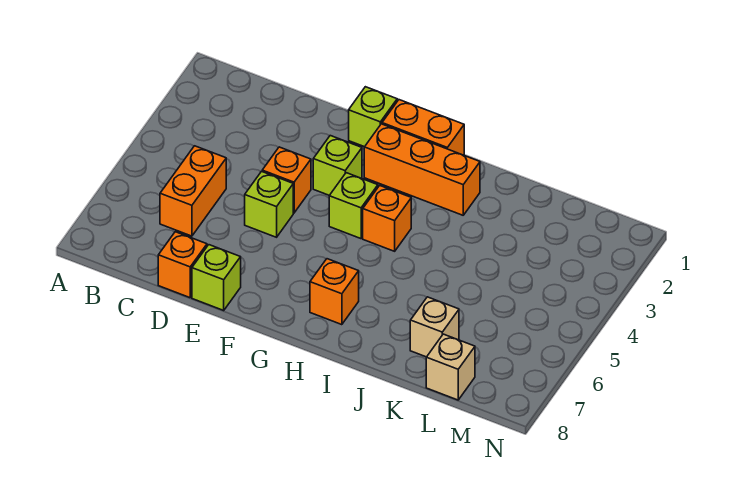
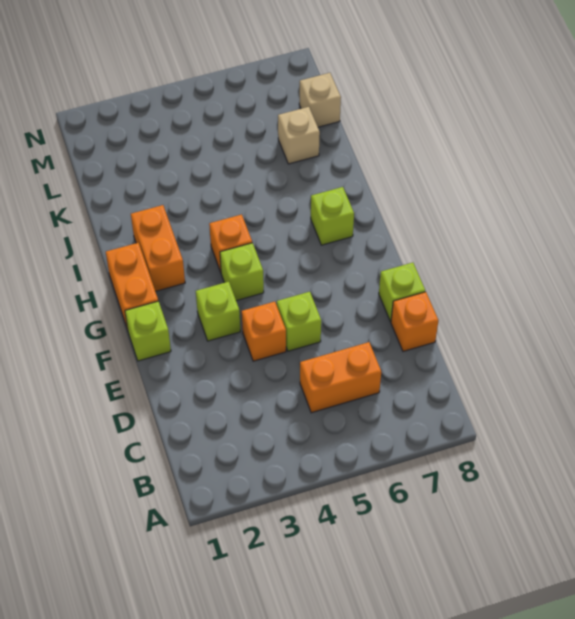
orange 1x3 brick [364,124,480,215] -> orange 1x2 brick [131,205,185,291]
orange 1x1 brick [310,259,359,325] -> lime 1x1 brick [311,187,354,245]

